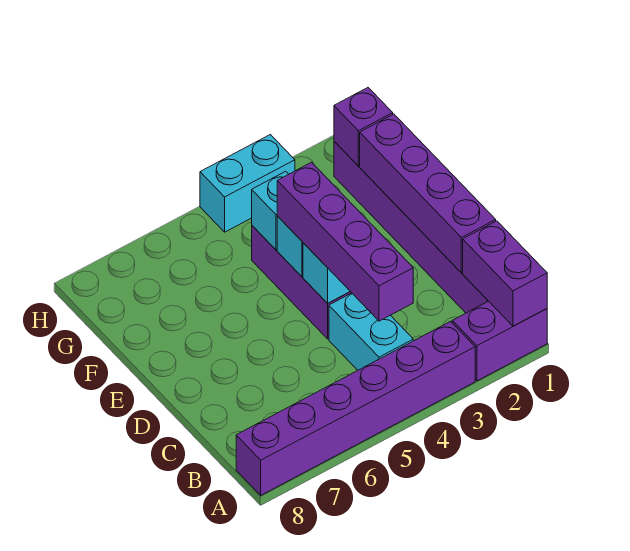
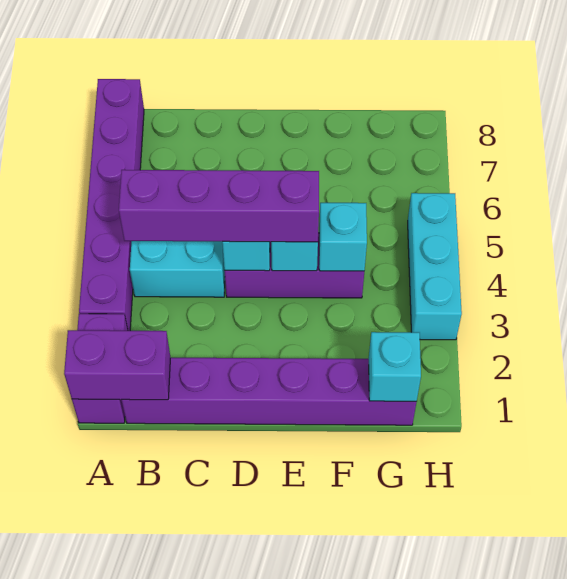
purple 1x4 brick [360,114,496,273] -> none
purple 1x1 brick [334,88,393,166] -> cyan 1x1 brick [369,332,421,401]
cyan 1x2 brick [200,135,295,232] -> cyan 1x3 brick [408,193,462,340]

